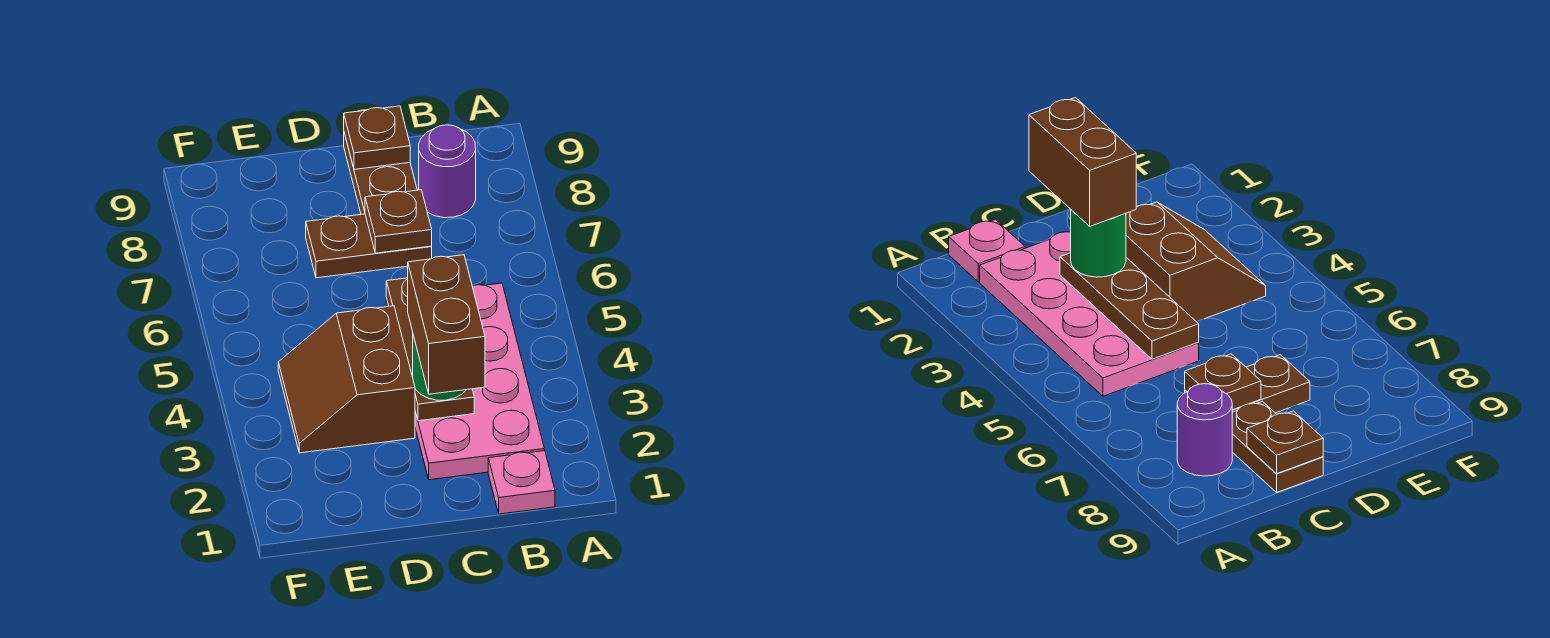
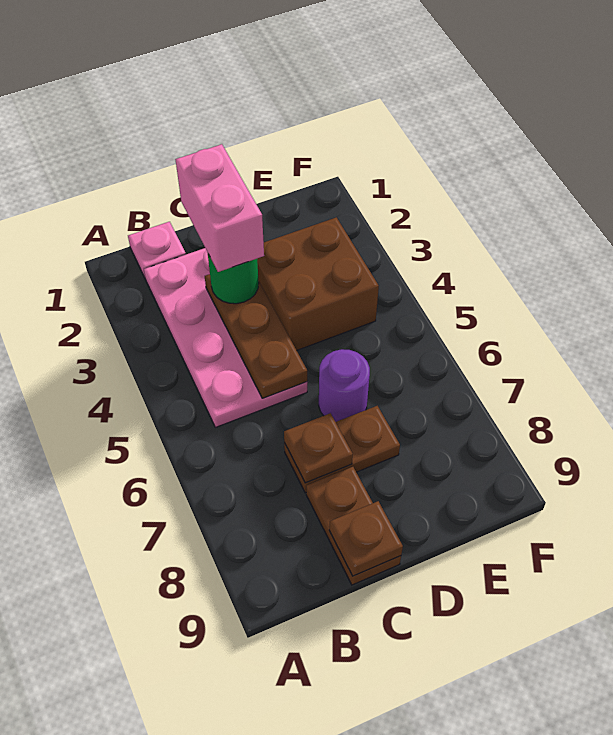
purple 1x1 round brick [419,125,476,218] -> purple 1x1 round brick moved to [319,349,370,422]
brown 1x2 brick [408,255,485,394] -> pink 1x2 brick [175,144,264,272]
brown 2x2 slope [278,306,415,453] -> brown 2x2 brick [257,217,379,350]

